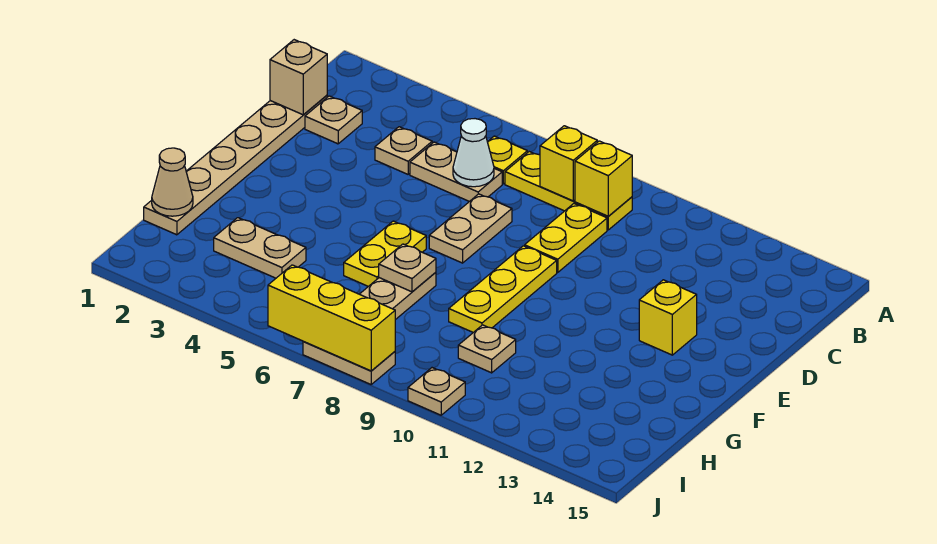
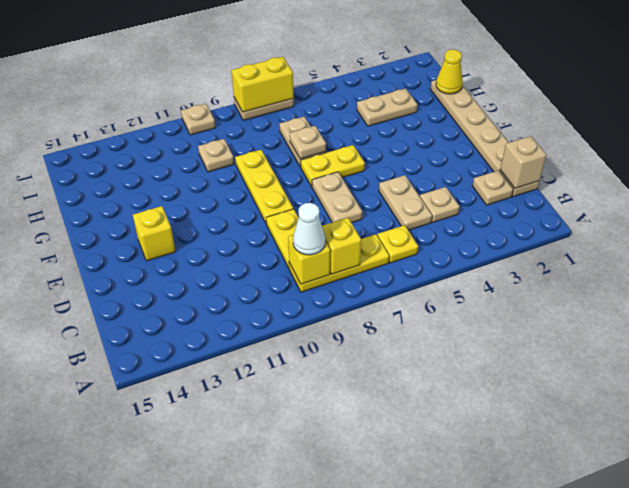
tan 1x2 plate [410,142,502,202] -> tan 1x2 plate turned to [379,175,432,230]
white 1x1 cone [453,119,494,187] -> white 1x1 cone moved to [293,203,325,255]
yellow 1x2 plate [344,221,426,286] -> yellow 1x2 plate turned to [301,145,365,187]
tan 1x1 cone [152,148,193,216] -> yellow 1x1 cone [436,50,463,94]
yellow 1x3 brick [268,265,395,371] -> yellow 1x2 brick [232,57,294,112]

